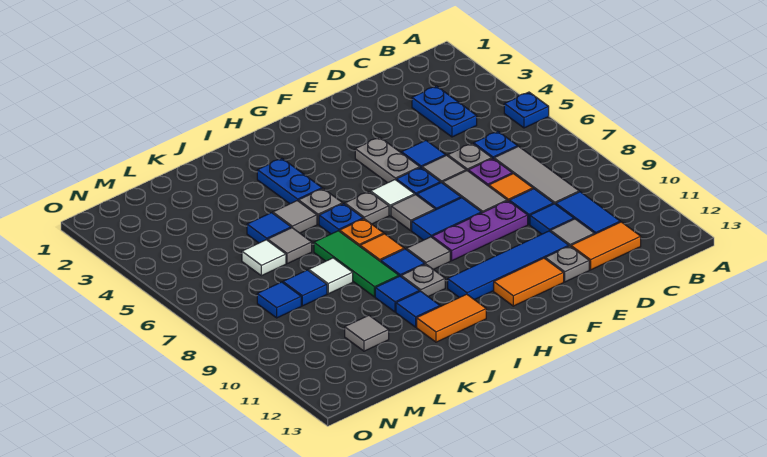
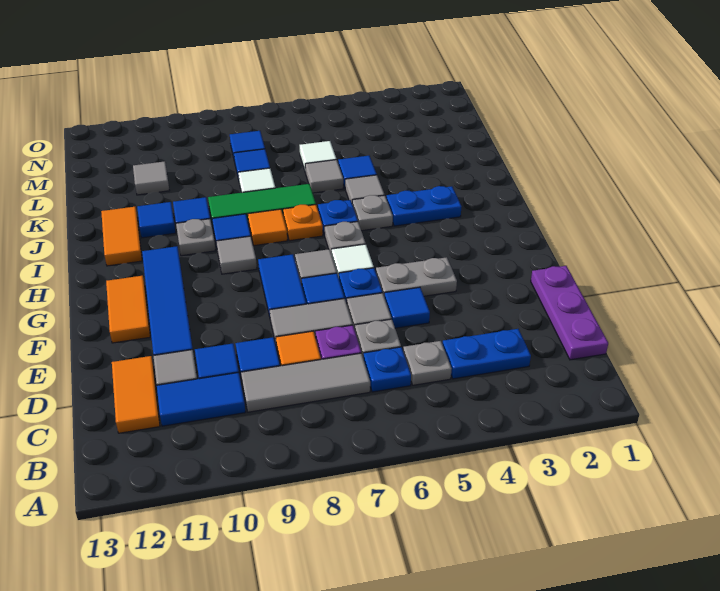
blue 1x1 plate [504,92,549,128] -> none
purple 1x3 plate [432,201,528,261] -> purple 1x3 plate moved to [531,266,608,360]
grey 1x1 plate [545,246,589,282] -> grey 1x1 plate moved to [403,341,452,385]

